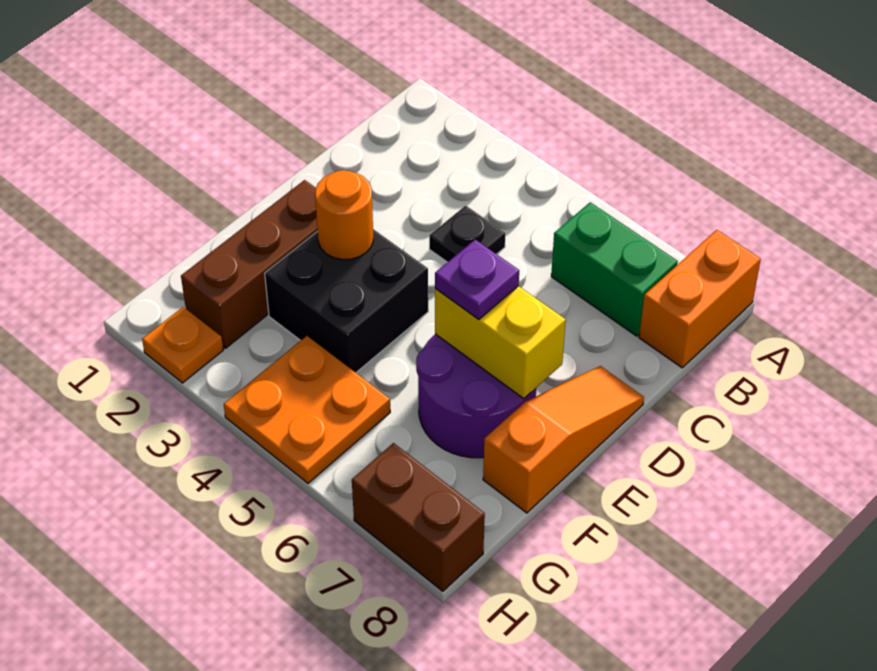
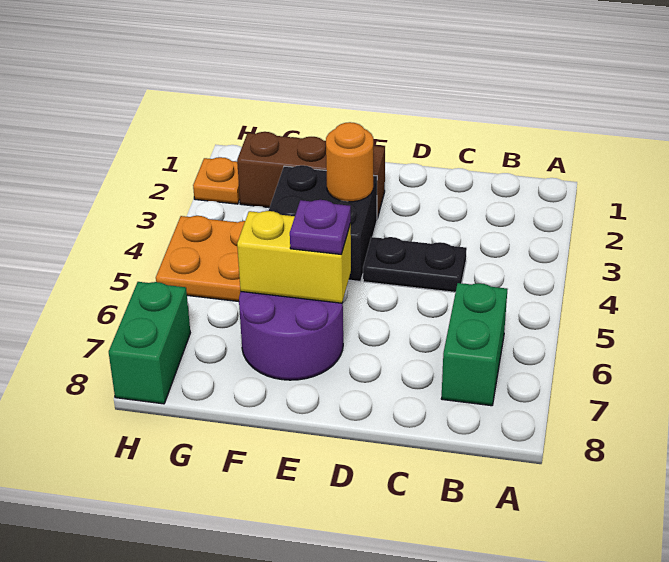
orange 1x2 brick [639,230,761,368] -> none
black 1x1 plate [429,206,505,262] -> black 1x2 plate [363,237,467,292]
orange 1x3 slope [483,366,644,513] -> none
yellow 1x2 brick [435,286,566,398] -> yellow 1x2 brick turned to [237,211,351,303]
brown 1x2 brick [352,443,485,591] -> green 1x2 brick [109,282,190,404]

